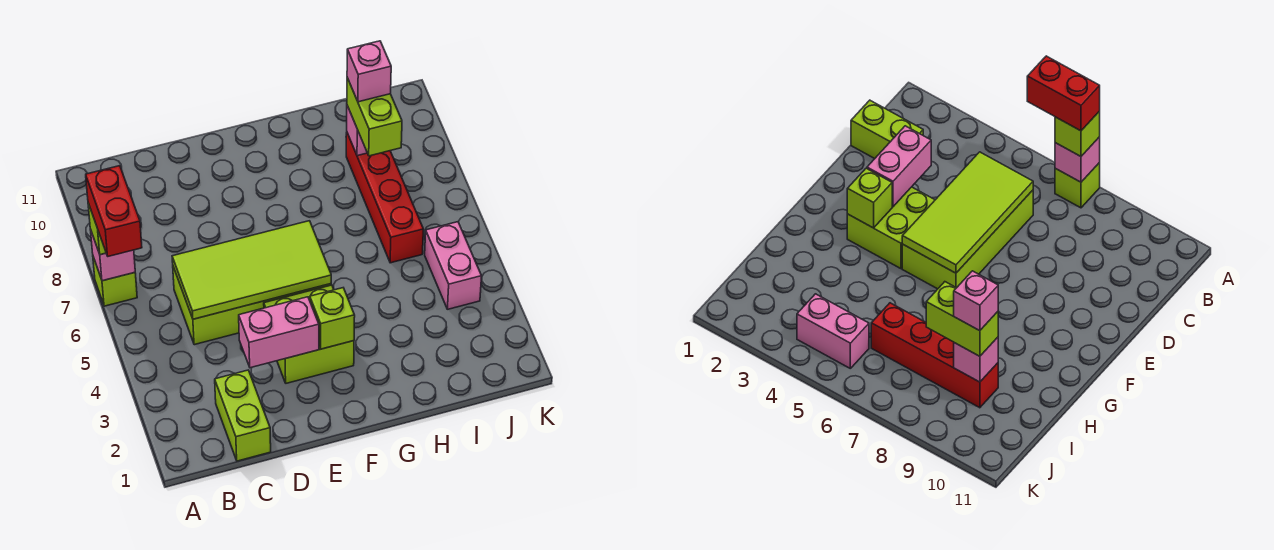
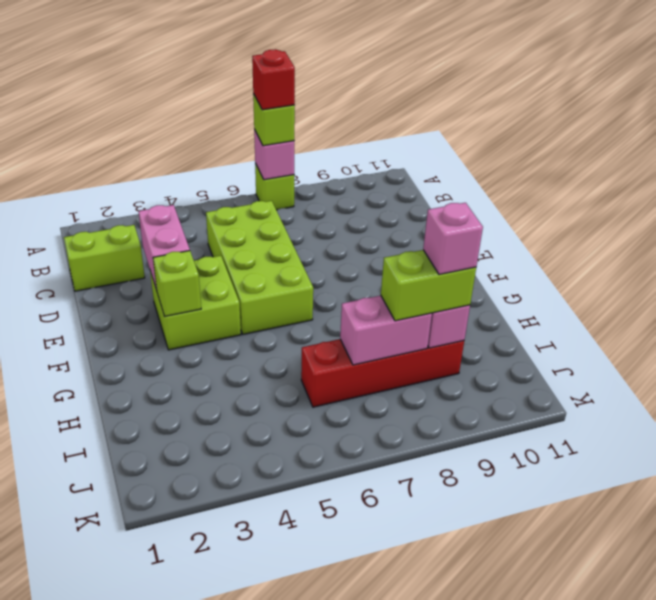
red 1x2 brick [86,166,142,256] -> red 1x1 brick [252,49,295,110]
lime 2x4 tile [172,221,331,319] -> none
pink 1x2 brick [425,222,482,309] -> pink 1x2 brick moved to [340,296,432,365]

